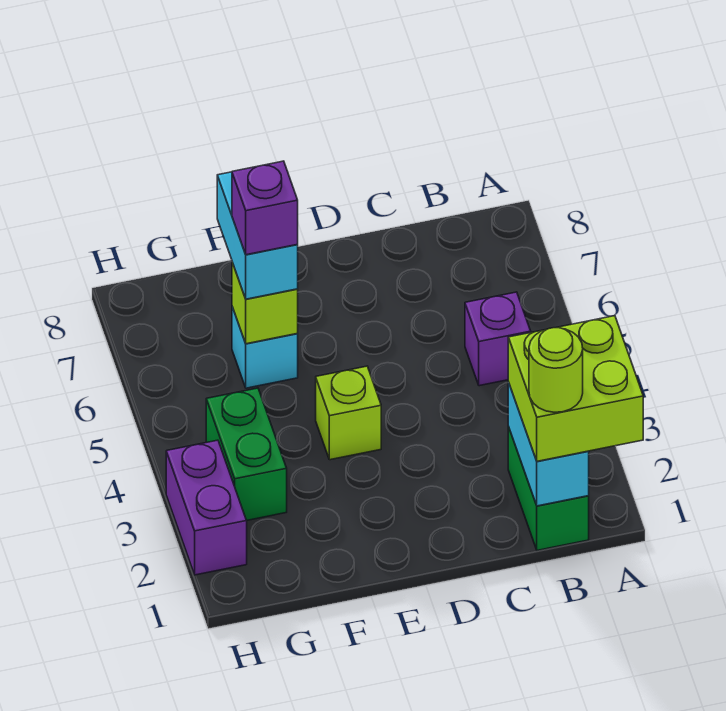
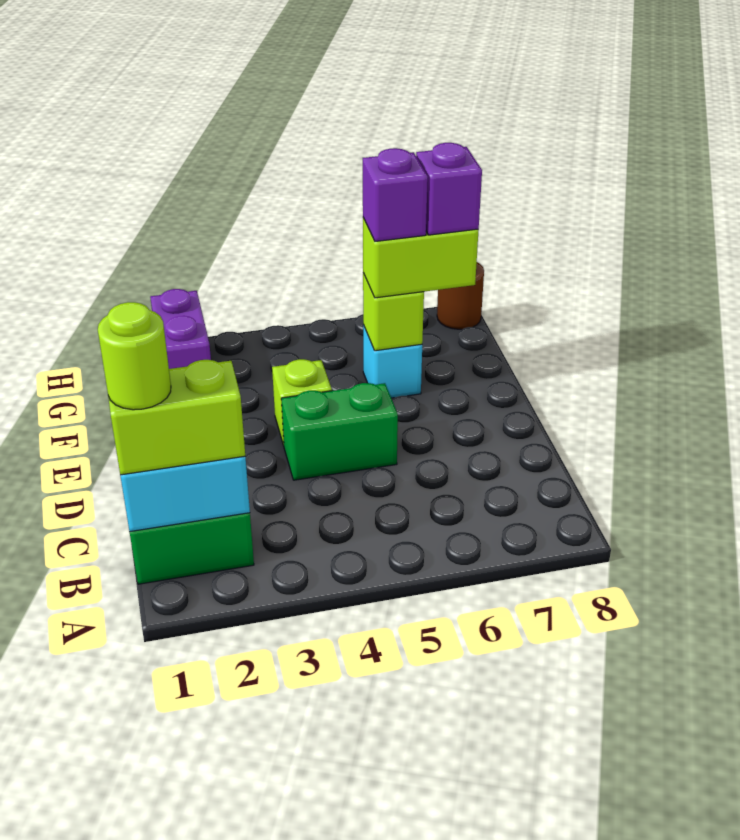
lime 2x2 brick [508,316,643,461] -> lime 1x2 brick [108,360,245,475]
purple 1x1 brick [465,292,531,386] -> purple 1x1 brick moved to [416,143,482,235]
cyan 1x2 brick [217,172,298,299] -> lime 1x2 brick [363,218,479,298]
green 1x2 brick [206,388,287,521] -> green 1x2 brick moved to [281,383,398,480]
purple 1x2 brick [166,440,247,575] -> purple 1x2 brick turned to [150,289,211,369]
none -> brown 1x1 round brick [437,262,484,329]

